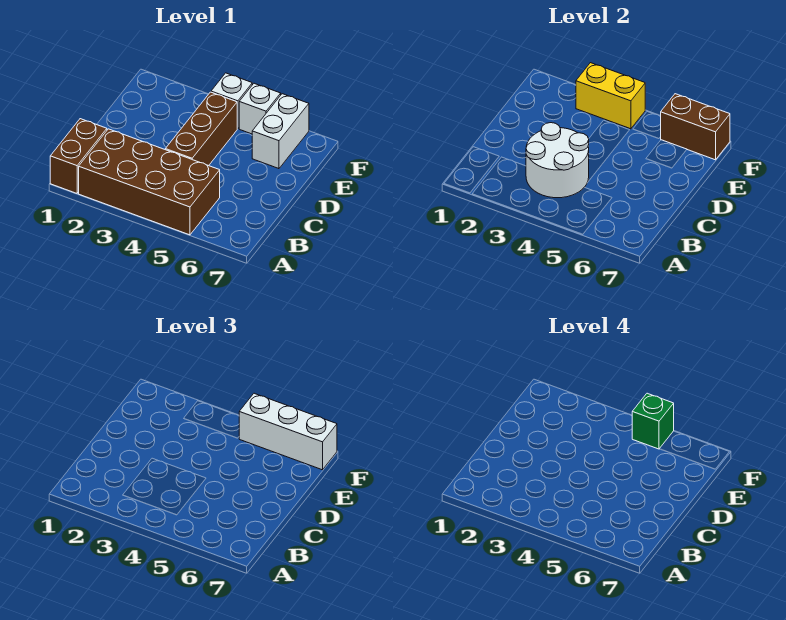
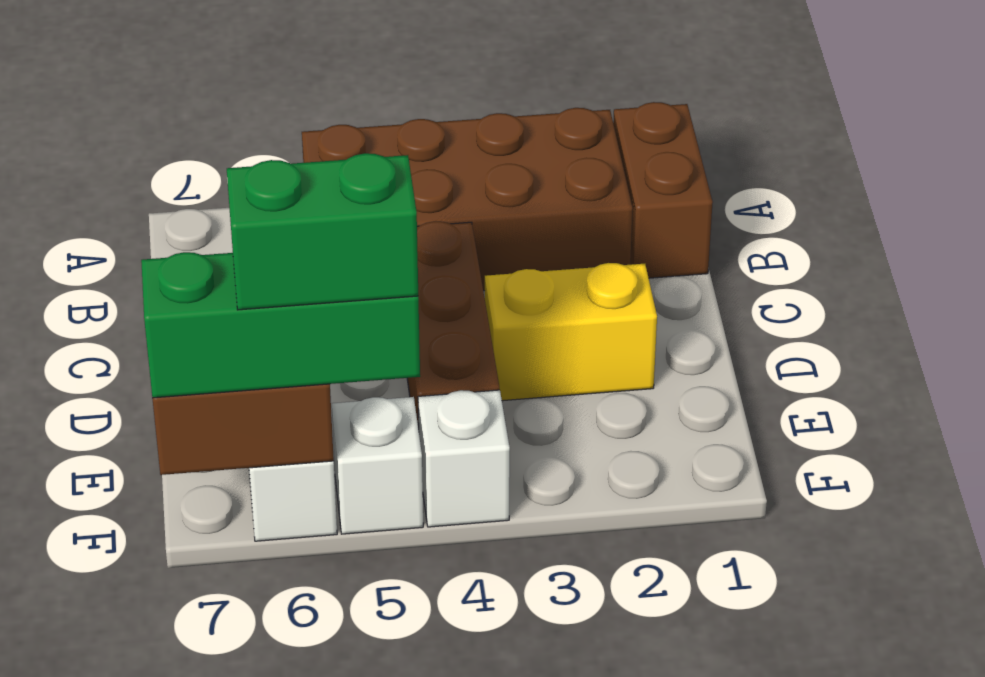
white 2x2 round brick [526,123,589,198] -> none
yellow 1x2 brick [576,63,645,129] -> yellow 1x2 brick moved to [485,263,657,401]
white 1x3 brick [239,393,337,470] -> green 1x3 brick [141,252,420,398]
green 1x1 brick [632,393,674,449] -> green 1x2 brick [227,153,418,310]

